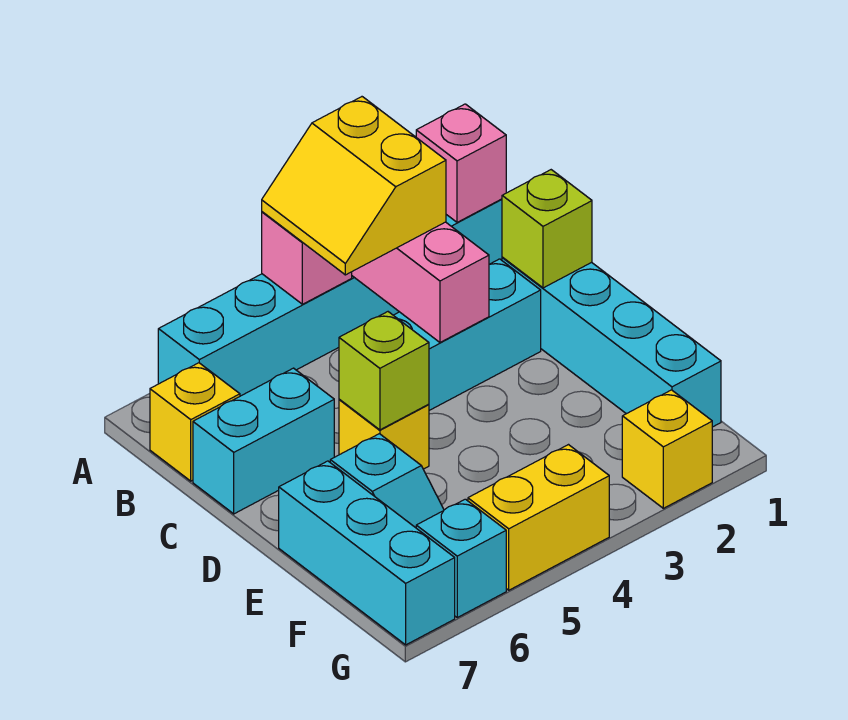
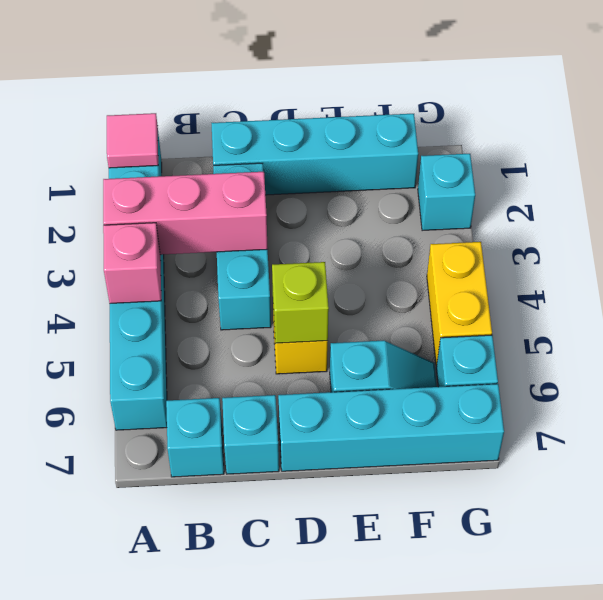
pink 1x1 brick [416,104,506,222] -> pink 1x1 tile [107,113,158,168]
yellow 2x2 slope [262,97,446,275] -> none
yellow 1x1 brick [150,363,240,481] -> cyan 1x1 brick [166,398,224,477]
lime 1x1 brick [502,170,592,288] -> none
cyan 1x2 brick [193,368,334,514] -> cyan 1x1 brick [222,395,279,474]
cyan 1x3 brick [279,461,455,645] -> cyan 1x4 brick [278,384,504,471]
yellow 1x1 brick [622,390,712,508] -> cyan 1x1 brick [418,154,475,231]

